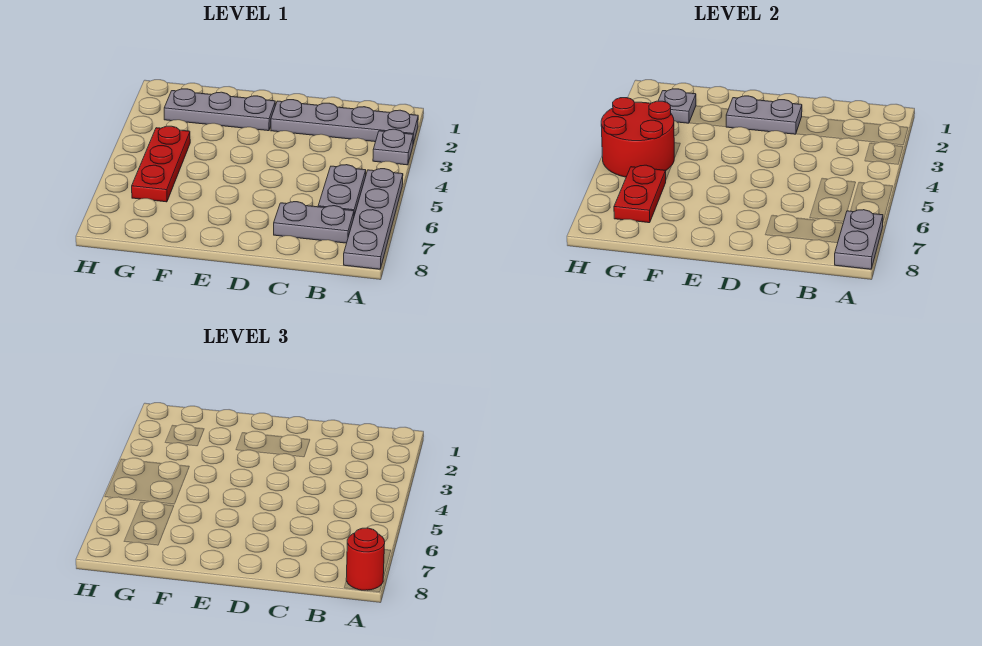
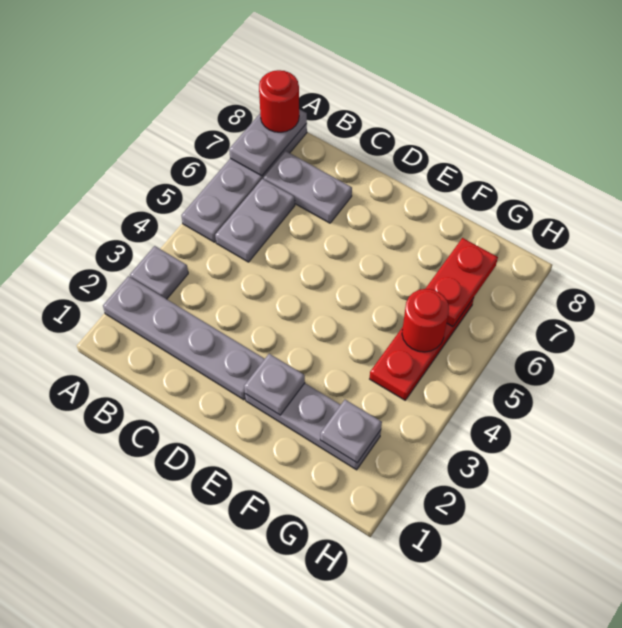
grey 1x2 plate [726,96,802,134] -> grey 1x1 plate [244,354,305,415]
red 2x2 round brick [601,98,674,177] -> red 1x1 round brick [402,289,449,352]

